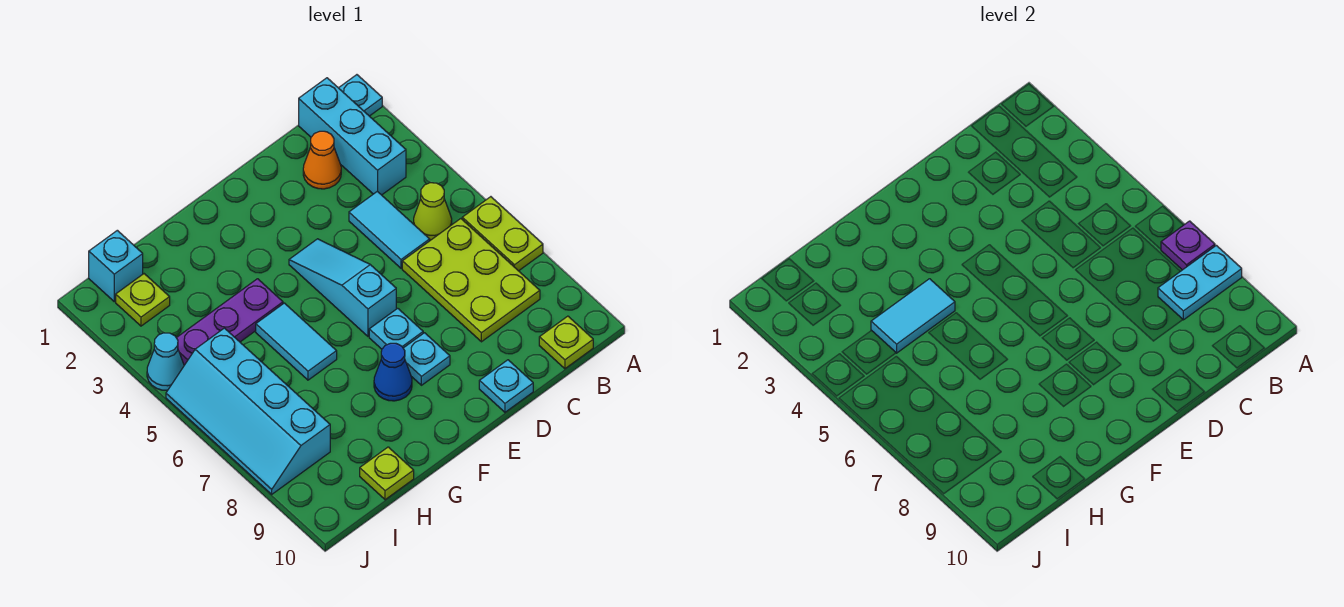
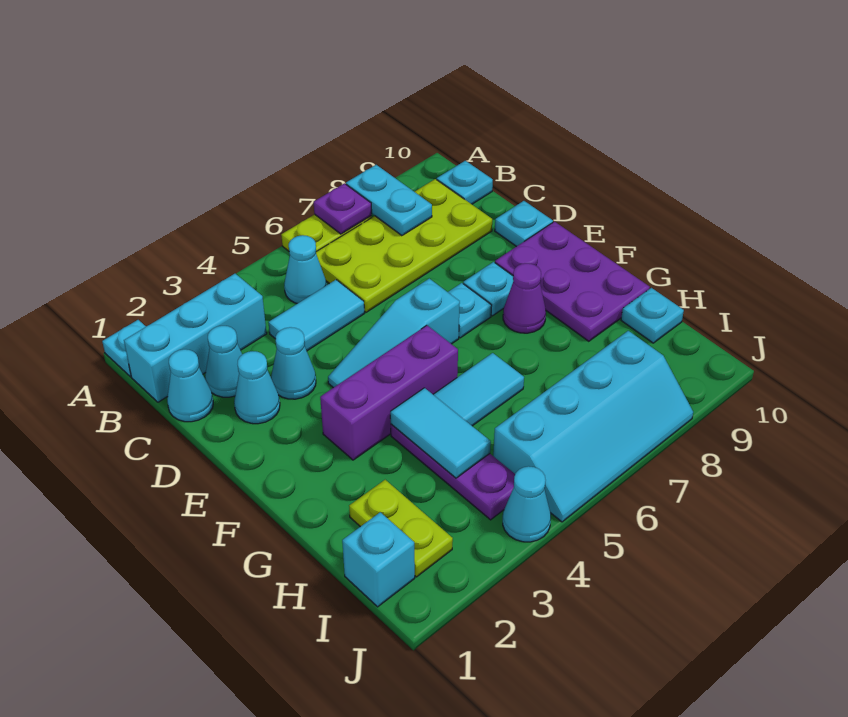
lime 1x1 cone [414,183,452,240] -> cyan 1x1 cone [284,235,327,304]
lime 2x3 plate [402,219,540,342] -> lime 2x4 plate [316,179,492,312]
lime 1x1 plate [539,316,593,369] -> cyan 1x1 plate [437,161,493,204]
none -> cyan 1x1 cone [167,349,213,422]
orange 1x1 cone [303,131,341,189] -> cyan 1x1 cone [205,326,242,397]
none -> cyan 1x1 cone [234,351,280,424]
none -> cyan 1x1 cone [271,327,316,399]
none -> purple 2x3 plate [495,222,650,341]
none -> purple 1x3 brick [320,325,458,460]
blue 1x1 cone [374,343,412,401] -> purple 1x1 cone [503,263,546,333]
lime 1x1 plate [360,447,414,500] -> cyan 1x1 plate [621,288,684,343]
lime 1x1 plate [116,274,170,326] -> lime 1x2 plate [349,480,453,577]

